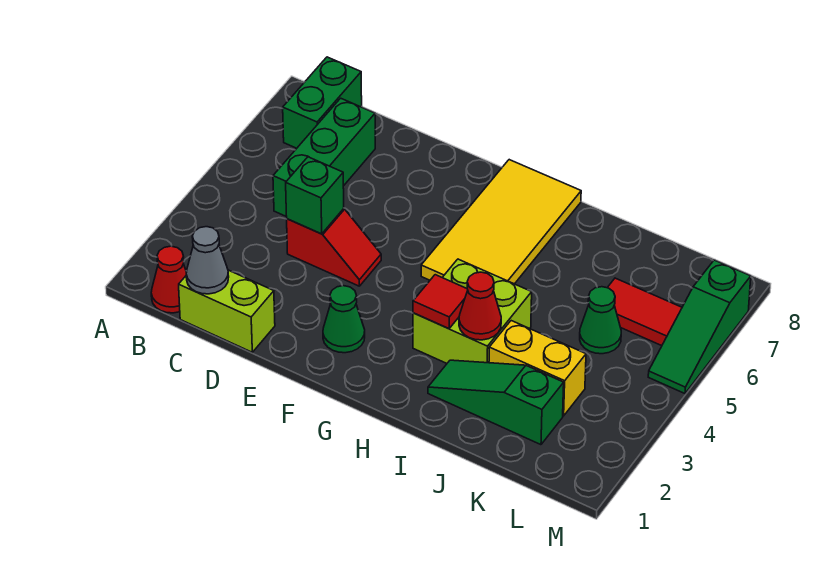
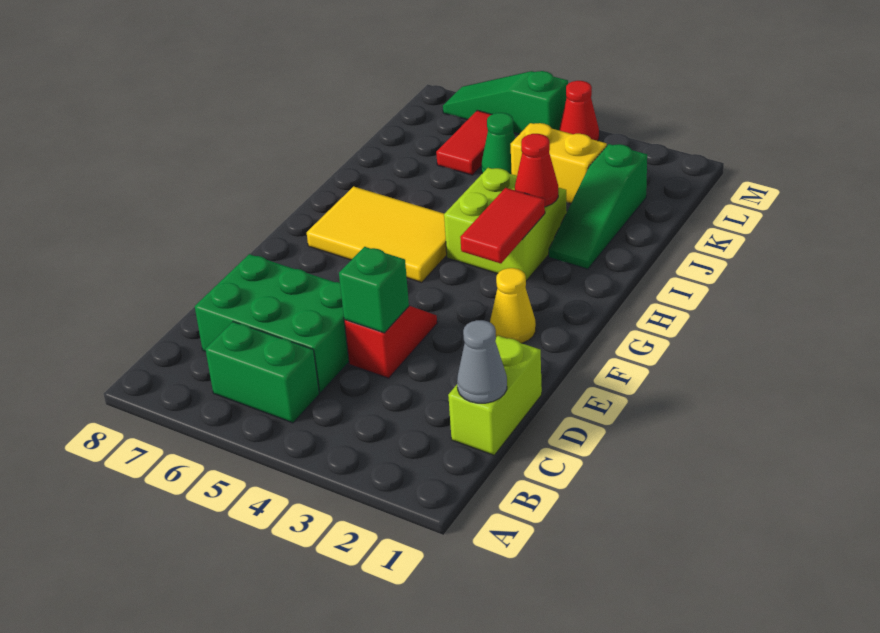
red 1x1 cone [151,246,187,313] -> red 1x1 cone moved to [559,81,599,141]
green 1x2 brick [283,57,362,148] -> green 1x2 brick moved to [205,322,319,423]
green 1x3 brick [273,98,375,217] -> green 2x3 brick [195,254,349,393]
green 1x1 cone [323,286,365,353] -> yellow 1x1 cone [490,268,536,343]
yellow 2x4 tile [421,160,581,284] -> yellow 2x3 tile [307,186,447,282]
red 1x1 tile [413,275,468,329] -> red 1x2 tile [460,188,545,263]
yellow 1x2 brick [489,321,586,416] -> yellow 1x2 brick turned to [511,123,607,203]
green 1x3 slope [648,260,751,394] -> green 1x3 slope turned to [443,71,568,134]

